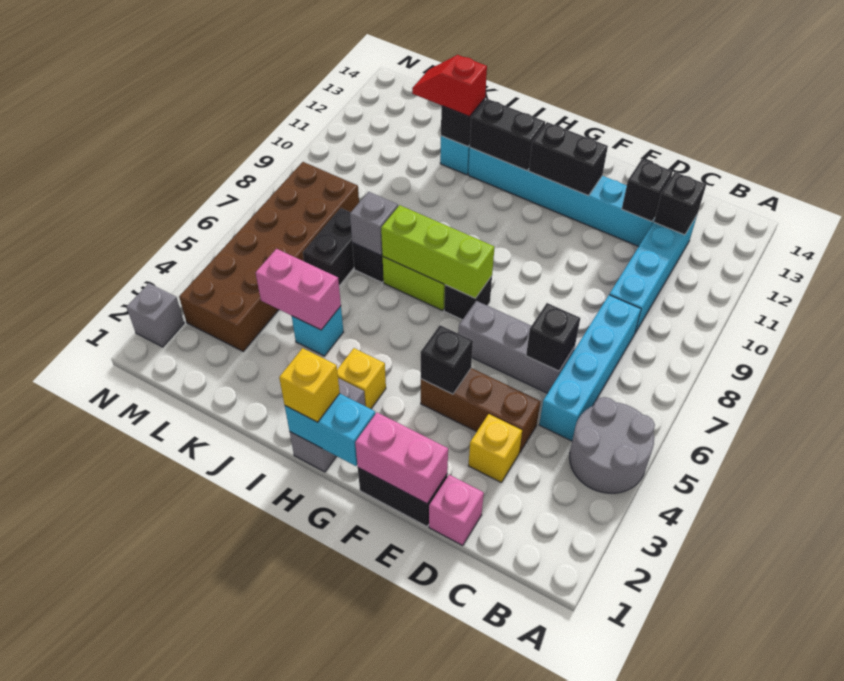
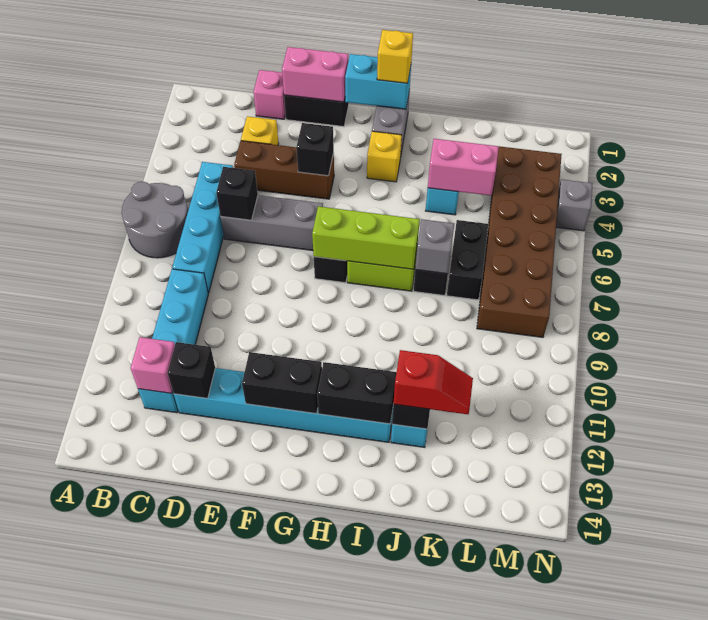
grey 2x2 round brick [569,397,655,493] -> grey 2x2 round brick moved to [122,182,188,258]
black 1x1 brick [654,172,706,235] -> pink 1x1 brick [131,337,175,393]
grey 1x1 brick [127,283,184,347] -> grey 1x1 brick moved to [556,179,593,231]

